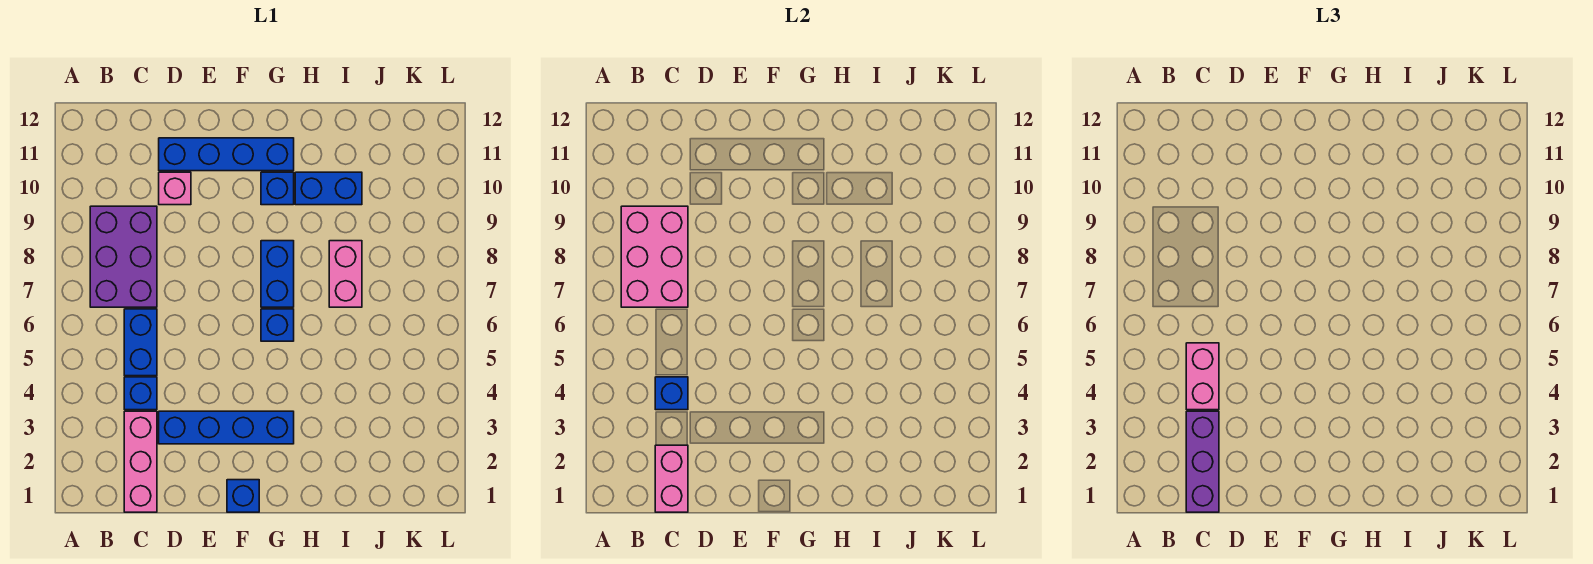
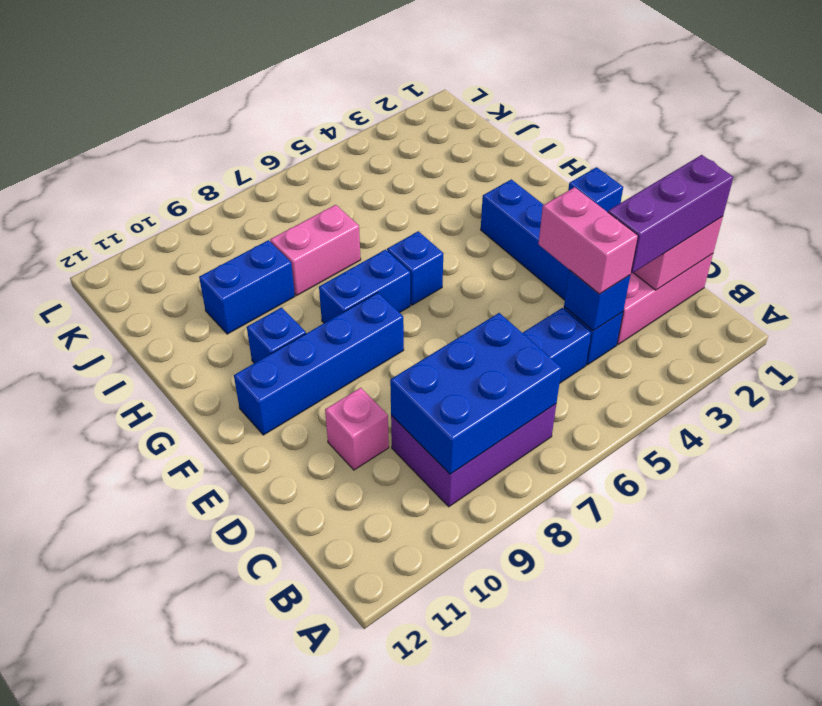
pink 2x3 brick [621,206,688,307] -> blue 2x3 brick [390,313,562,474]
pink 1x2 brick [1186,343,1219,410] -> pink 1x2 brick turned to [539,187,638,294]
blue 1x4 brick [159,138,294,171] -> blue 1x4 brick turned to [234,293,404,435]
blue 1x2 brick [295,172,362,205] -> blue 1x2 brick turned to [199,240,295,334]

